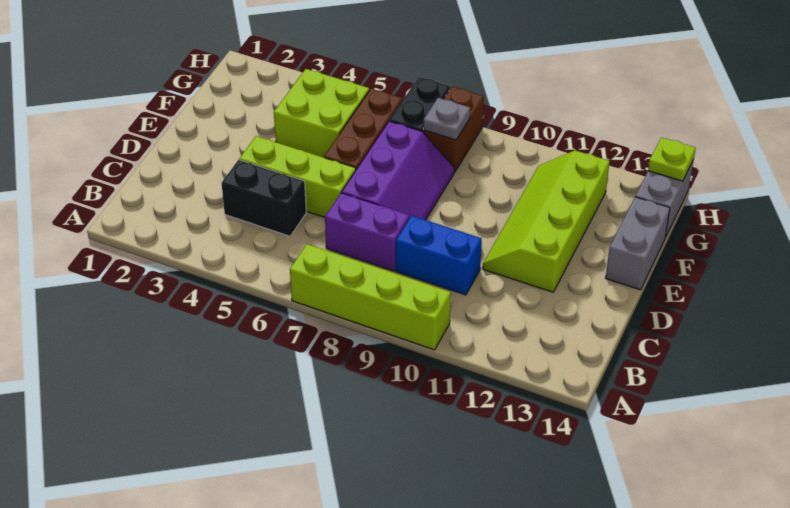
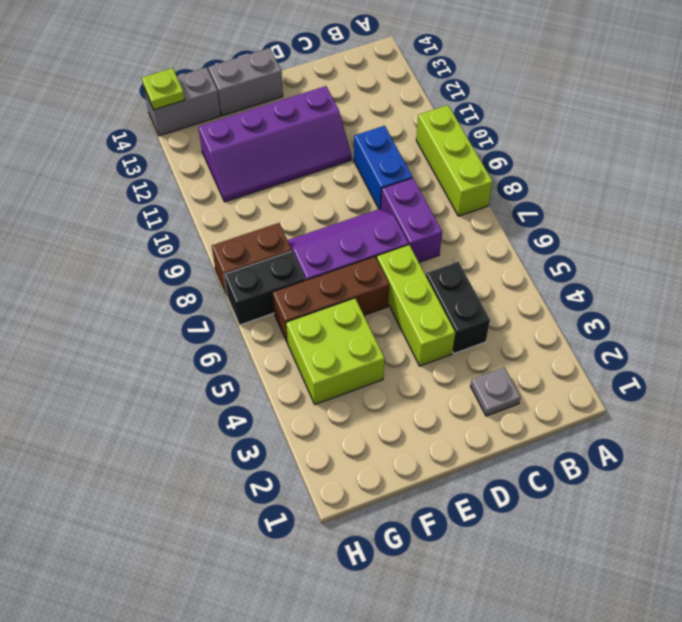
lime 1x4 brick [290,244,451,350] -> lime 1x3 brick [416,105,493,216]
lime 2x4 slope [483,150,610,292] -> purple 2x4 slope [198,86,352,202]
grey 1x1 plate [423,98,470,140] -> grey 1x1 plate moved to [471,367,521,416]

